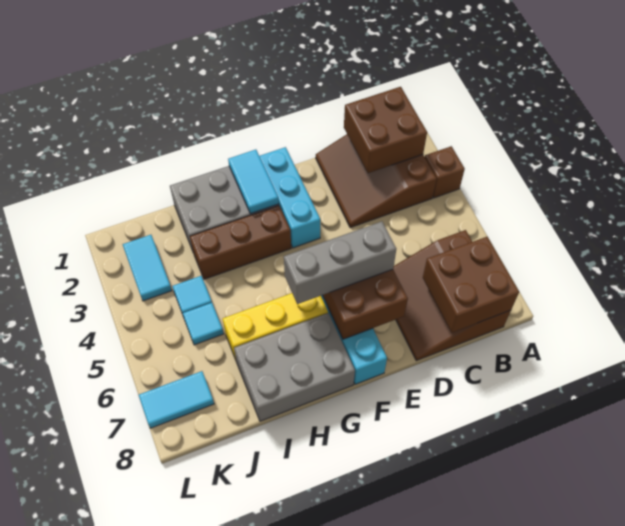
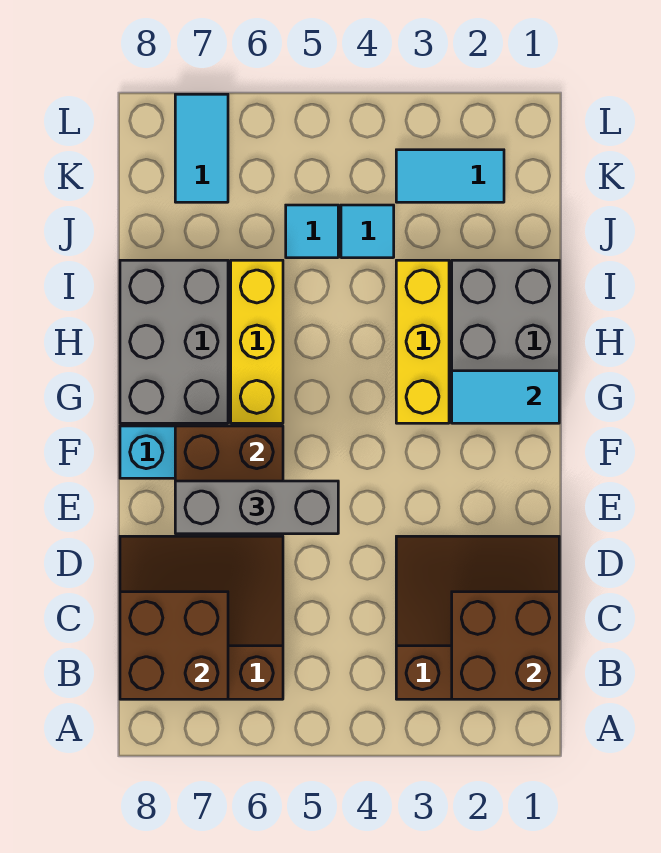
brown 1x1 brick [425,146,465,198] -> none
grey 1x3 brick [284,222,396,304] -> grey 1x3 brick turned to [175,481,338,534]
cyan 1x3 brick [260,147,320,248] -> none
brown 1x3 brick [190,206,291,279] -> yellow 1x3 brick [396,260,449,423]

